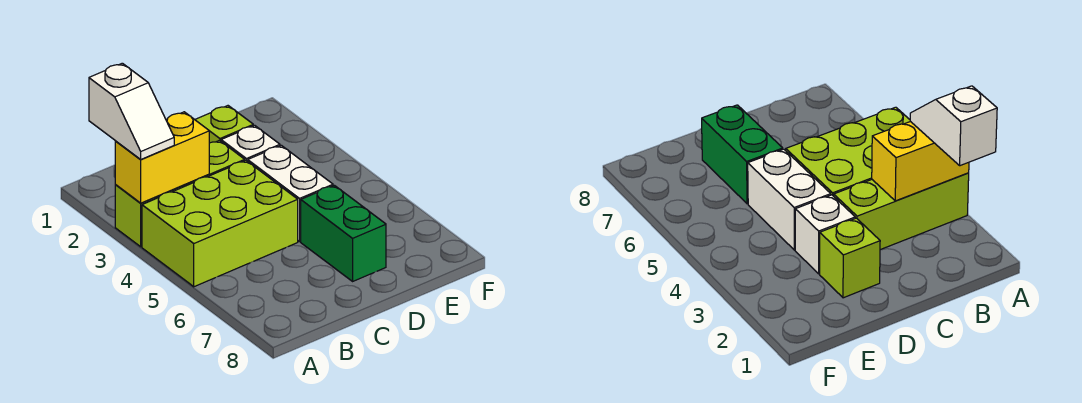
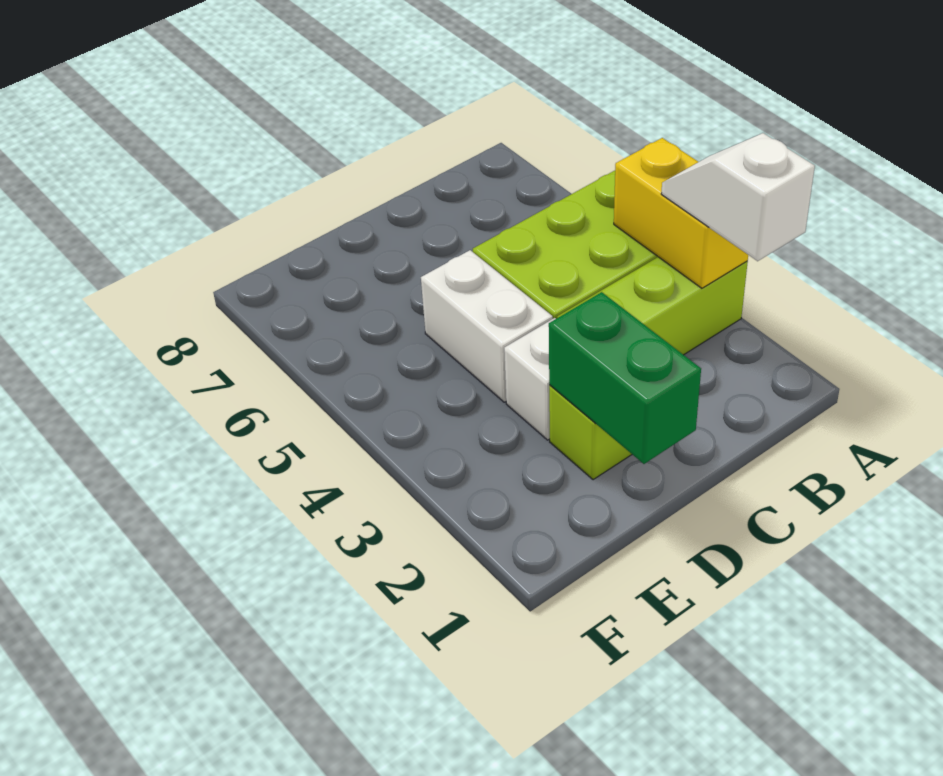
yellow 1x2 brick [115,112,209,203] -> yellow 1x2 brick turned to [614,138,748,288]
green 1x2 brick [301,185,386,281] -> green 1x2 brick moved to [549,292,701,464]

